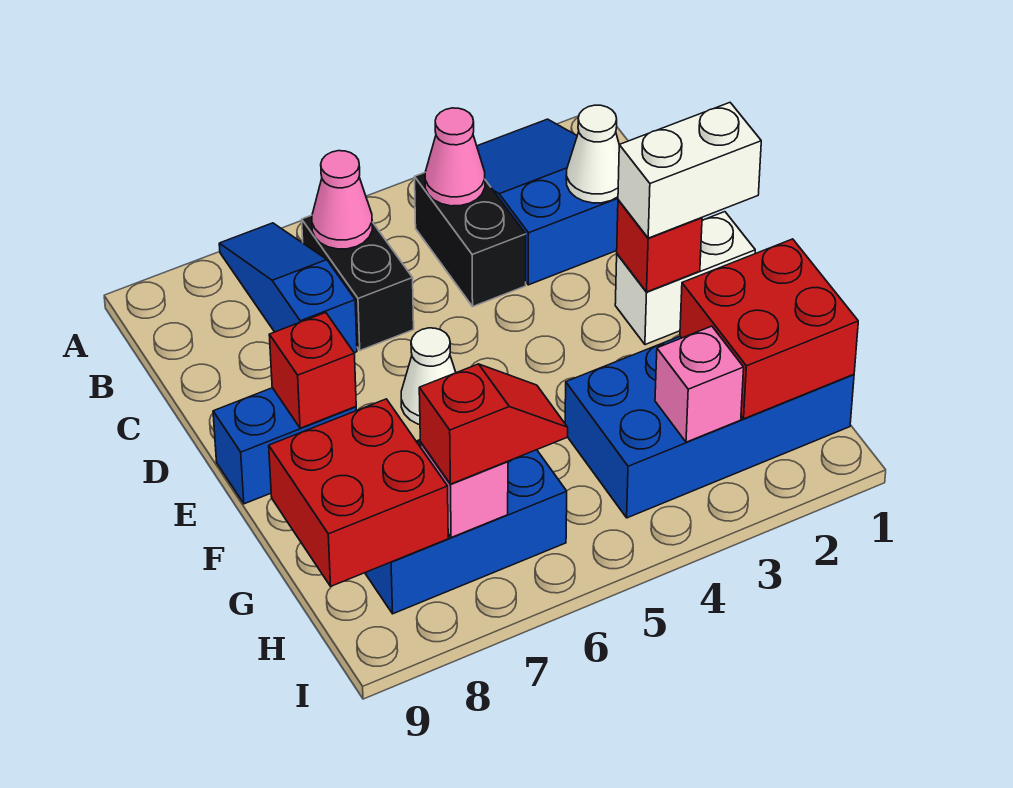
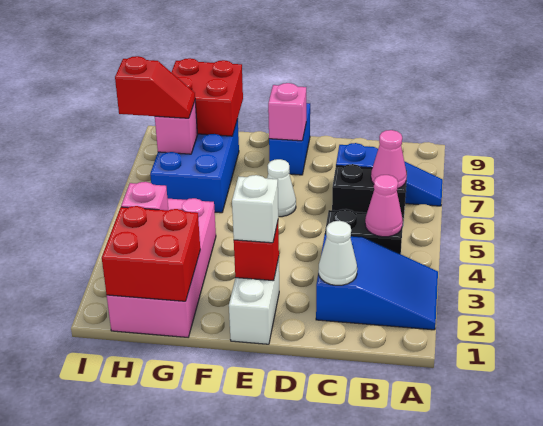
white 1x2 brick [618,103,761,238] -> white 1x1 brick [232,175,278,243]
red 1x1 brick [269,313,356,428] -> pink 1x1 brick [268,83,306,141]
blue 2x4 brick [565,336,854,518] -> pink 2x4 brick [107,198,216,337]
red 1x2 slope [419,364,568,484] -> red 1x2 slope turned to [115,56,195,118]

